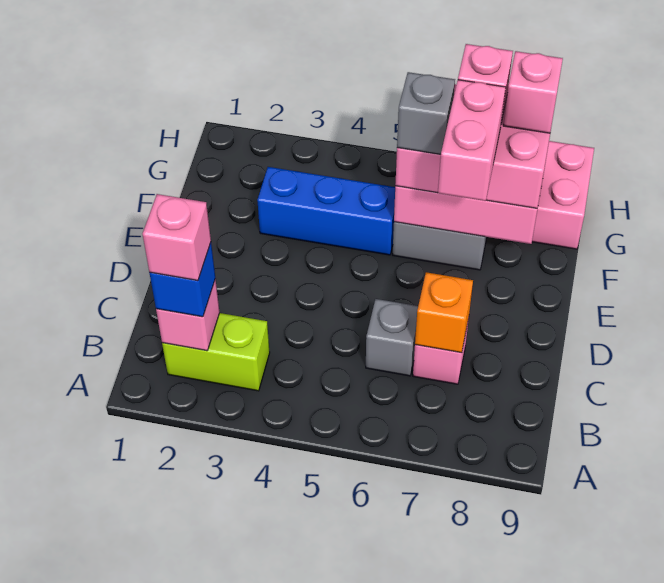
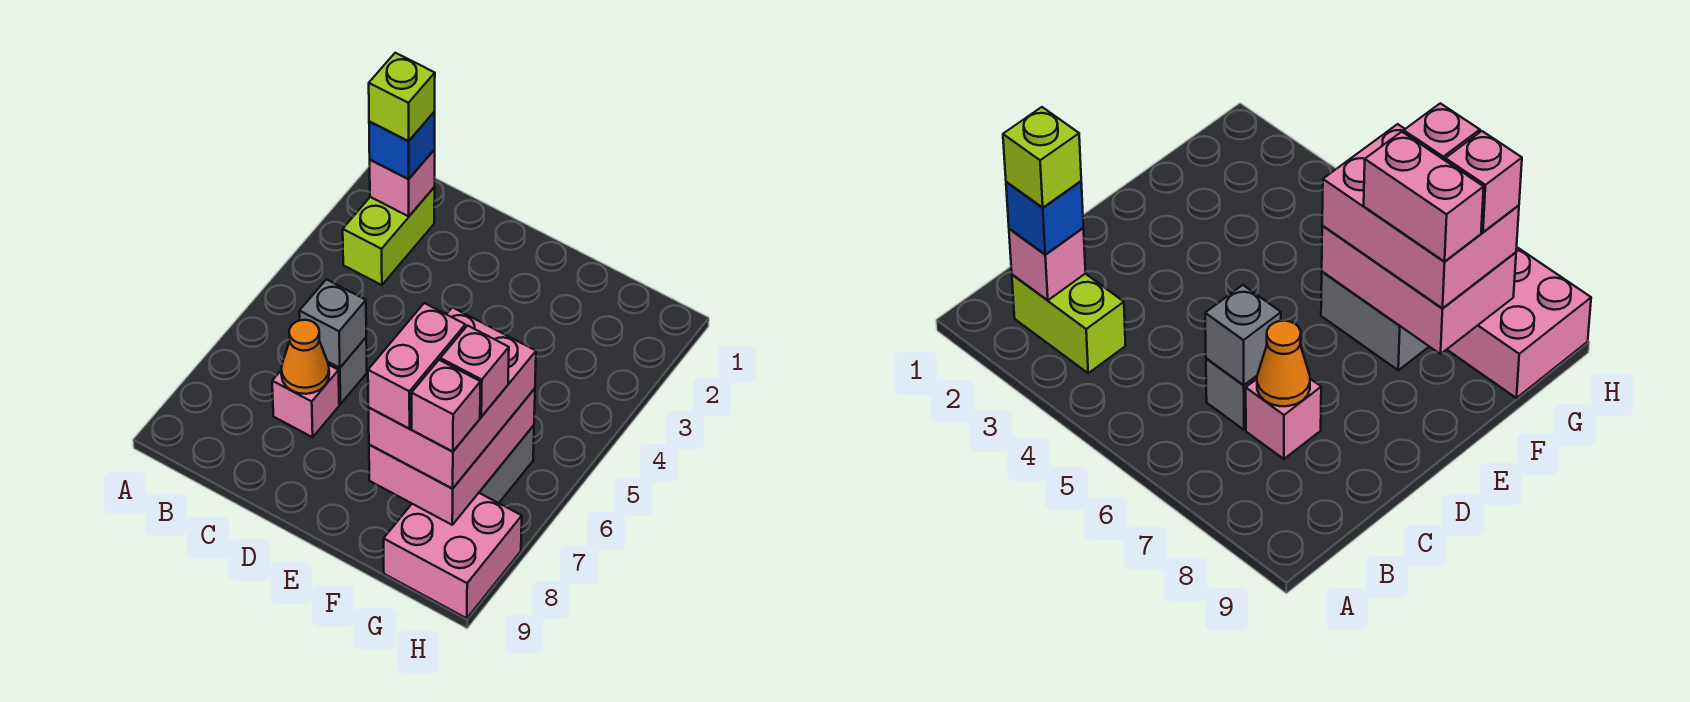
pink 1x1 brick [143,194,211,281] -> lime 1x1 brick [369,53,435,141]
orange 1x1 brick [415,272,473,353] -> orange 1x1 cone [281,320,329,394]
pink 1x2 brick [438,80,506,201] -> pink 1x2 brick turned to [368,303,465,429]
blue 1x3 brick [257,167,395,255] -> none
grey 1x1 brick [397,72,455,155] -> grey 1x1 brick moved to [299,279,366,368]

